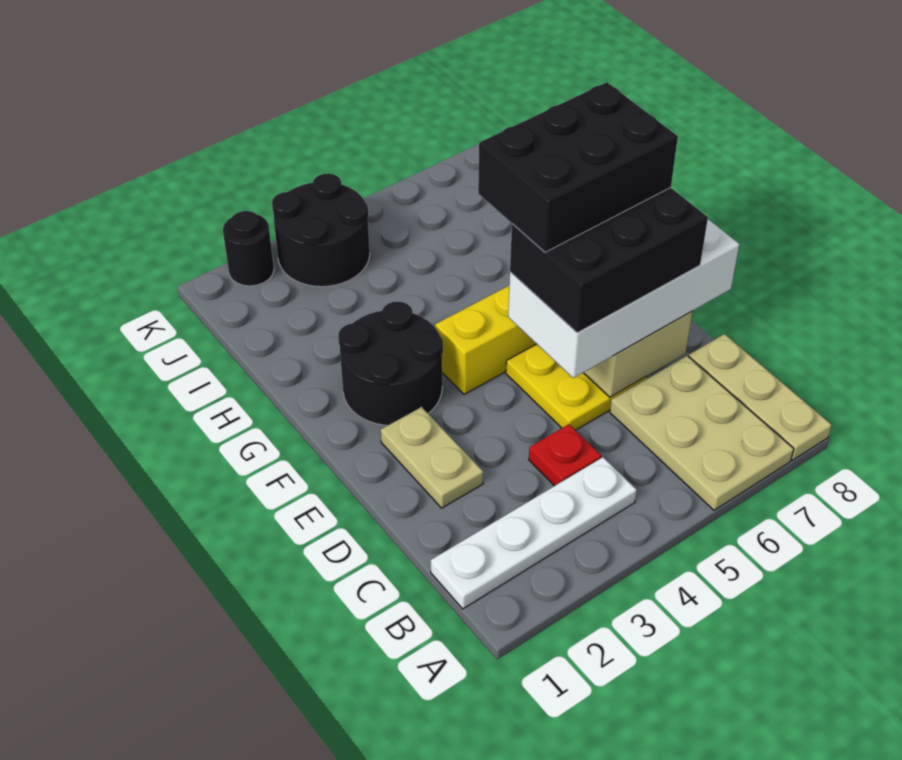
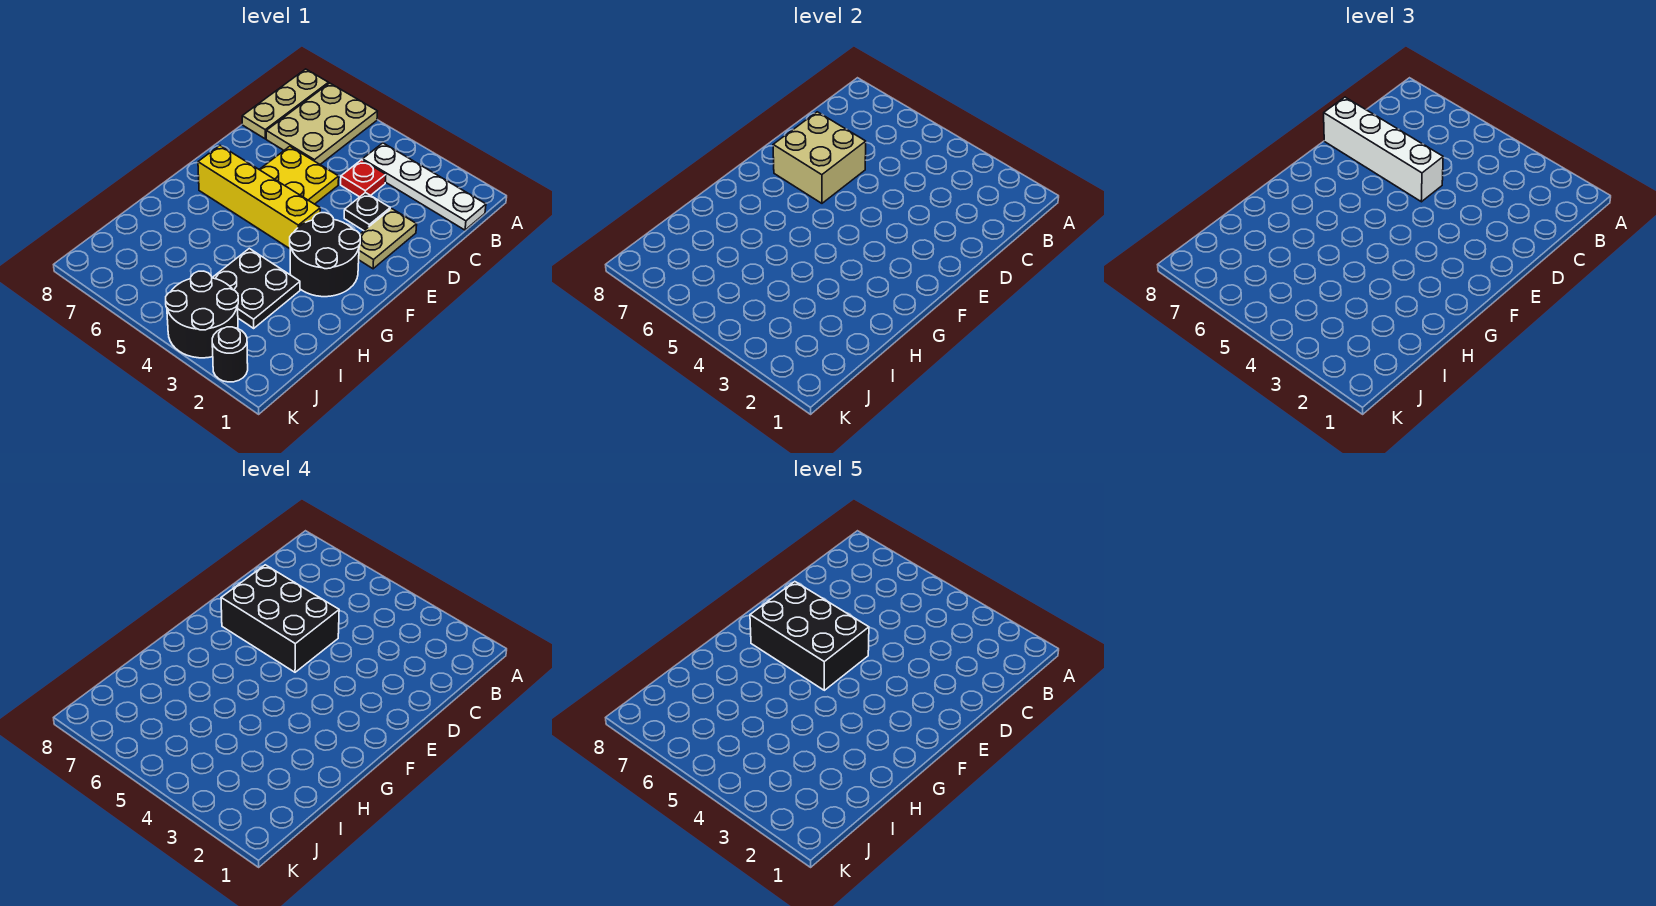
none -> black 1x1 plate [344,192,390,231]
white 2x4 brick [508,219,739,378] -> white 1x4 brick [1324,97,1443,202]
none -> black 2x2 plate [212,248,300,328]

